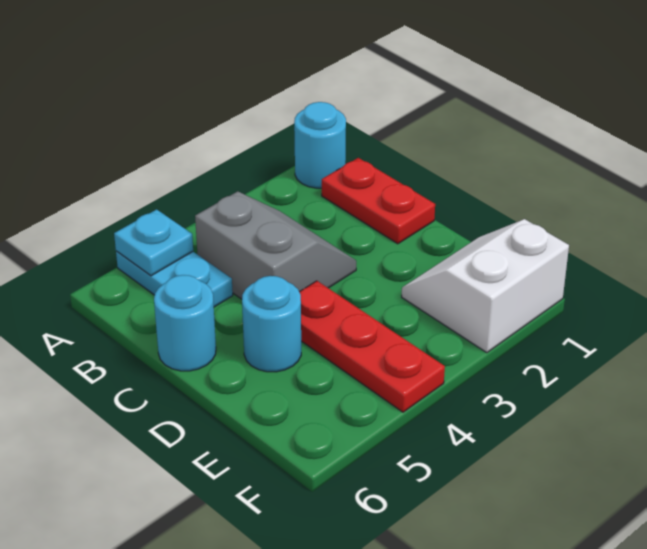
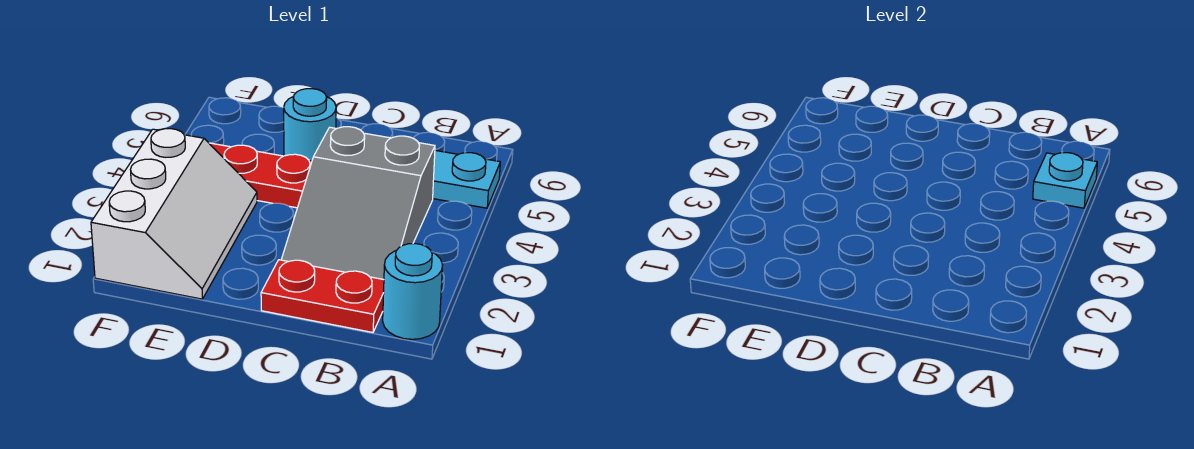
grey 2x2 slope [195,191,356,299] -> grey 2x3 slope [281,127,435,280]
cyan 1x1 round brick [154,275,216,371] -> none
white 2x2 slope [402,219,569,353] -> white 2x3 slope [91,129,257,299]

